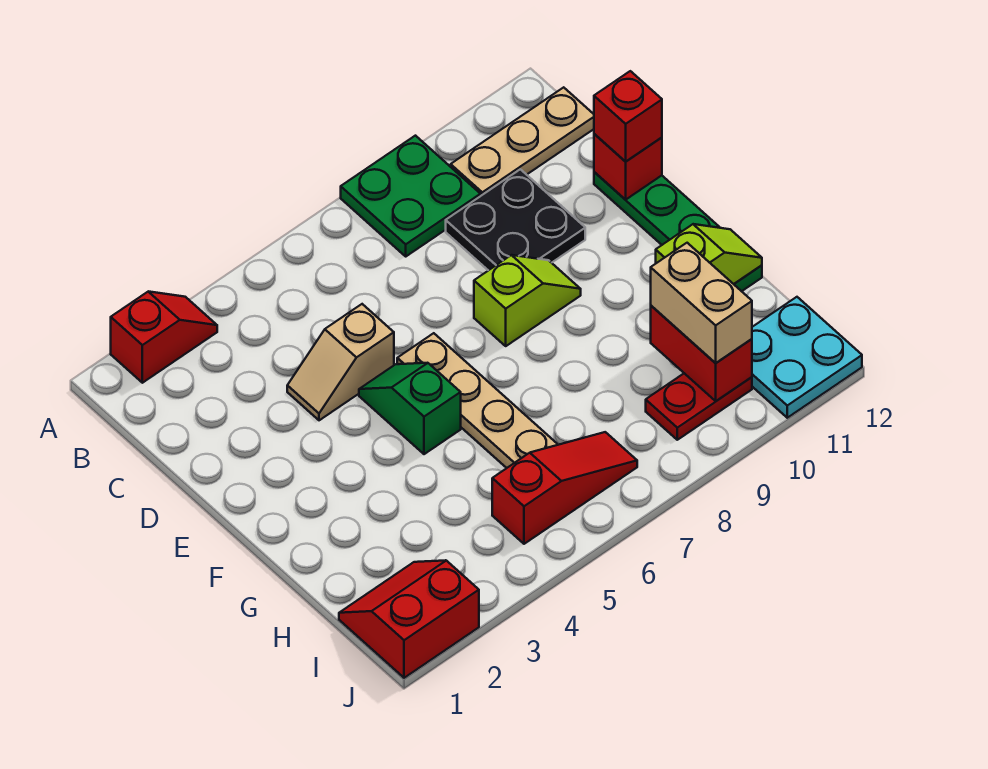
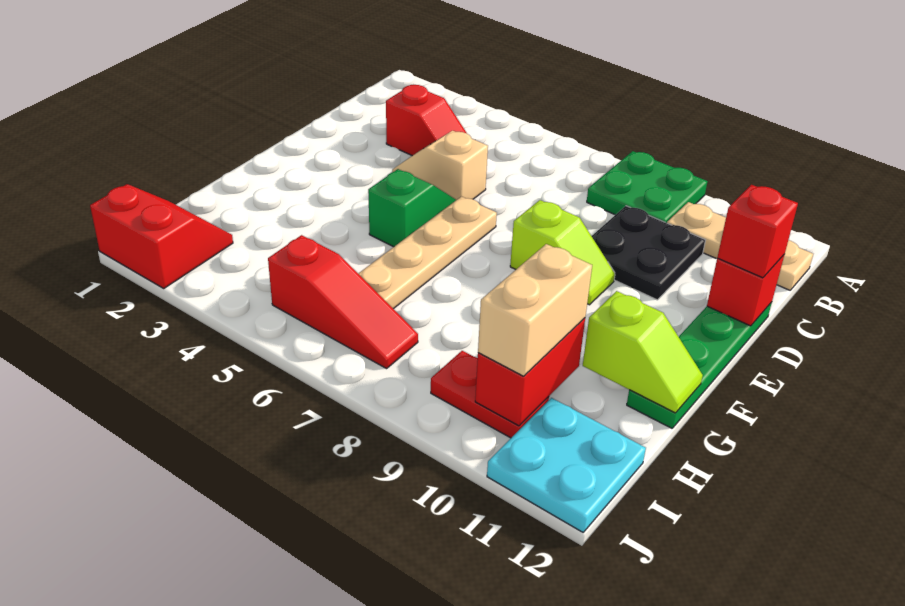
red 1x2 slope [111,292,217,383] -> red 1x2 slope moved to [386,85,466,156]

